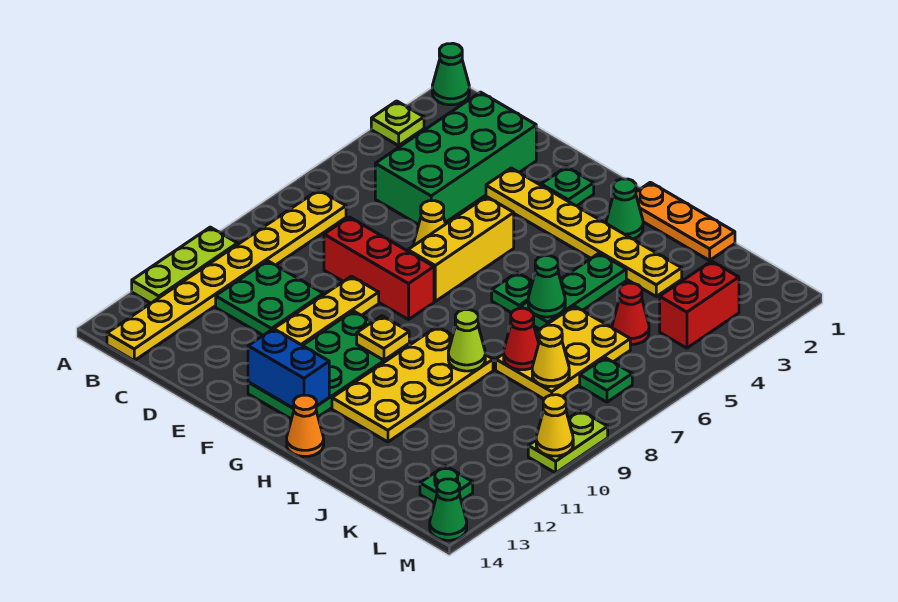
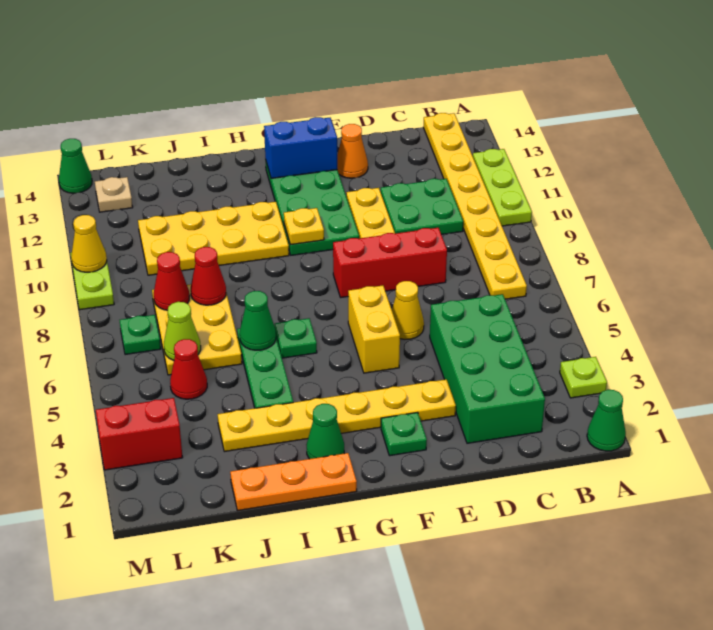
yellow 1x3 brick [408,197,514,301] -> yellow 1x2 brick [348,285,400,373]
yellow 2x4 plate [332,327,493,442] -> yellow 2x4 plate turned to [138,202,289,275]
orange 1x1 cone [287,395,324,457] -> orange 1x1 cone moved to [337,124,368,178]
lime 1x1 cone [448,310,485,371] -> lime 1x1 cone moved to [164,302,201,360]
yellow 1x1 cone [532,325,569,387] -> red 1x1 cone [154,252,189,310]
red 1x2 brick [660,261,739,348] -> red 1x2 brick turned to [96,398,183,470]
green 1x1 plate [420,466,473,503] -> tan 1x1 plate [95,177,133,212]

